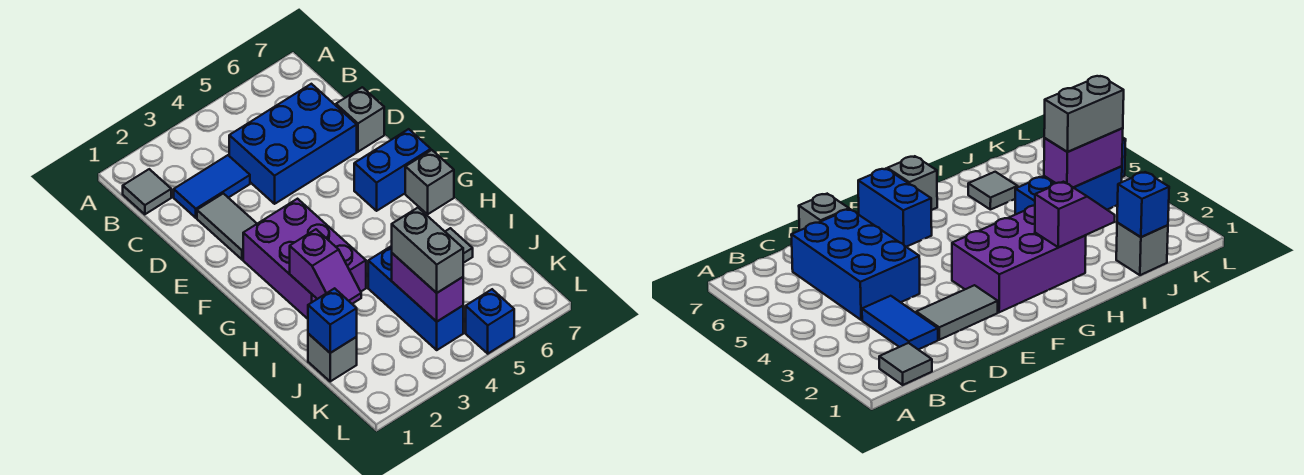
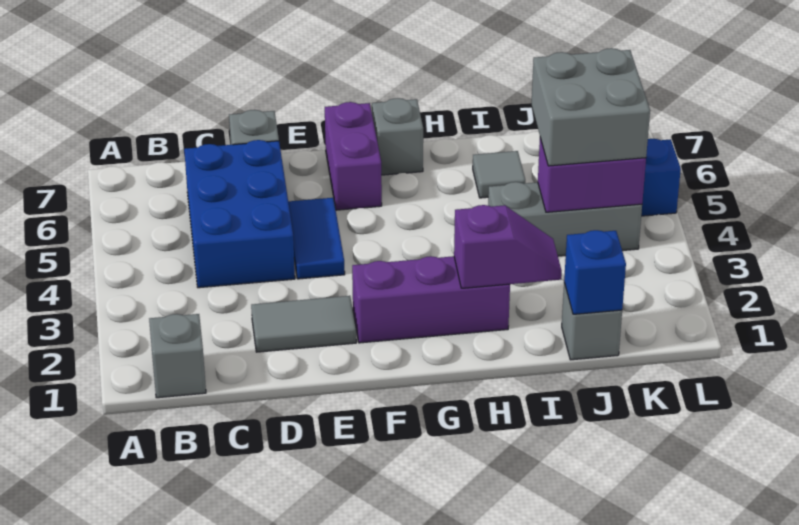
grey 1x1 tile [123,169,171,214] -> grey 1x1 brick [149,314,206,398]
blue 1x2 tile [174,155,250,218] -> blue 1x2 tile moved to [288,198,345,279]
purple 2x3 brick [243,199,366,319] -> purple 1x3 brick [352,256,510,343]
blue 1x2 brick [354,129,431,211] -> purple 1x2 brick [325,102,382,210]
blue 1x3 brick [368,246,463,350] -> grey 1x3 brick [488,182,642,256]
grey 1x2 brick [392,208,463,293] -> grey 2x2 brick [531,48,650,166]

